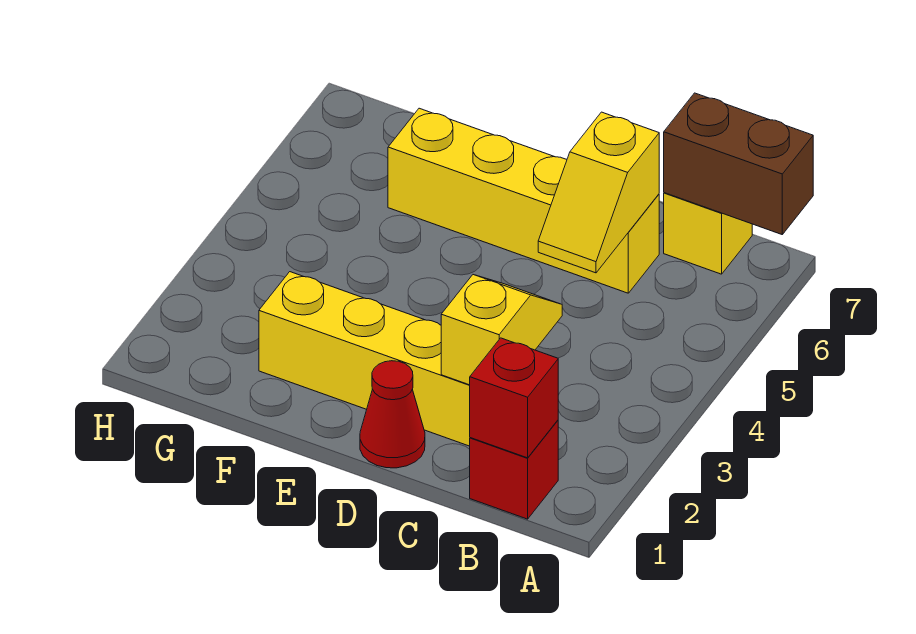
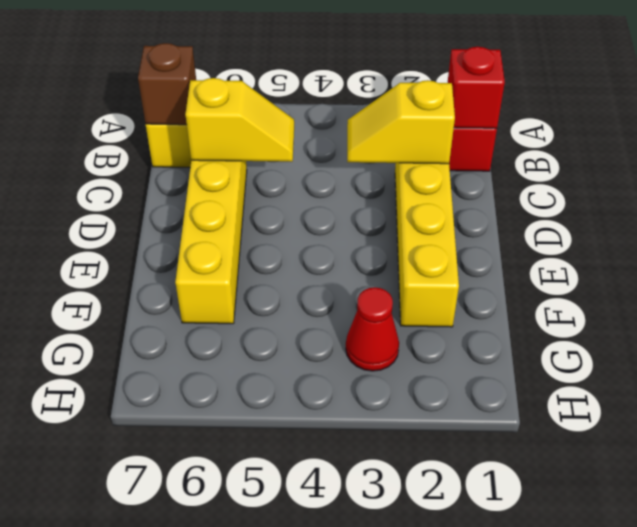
brown 1x2 brick [664,93,813,234] -> brown 1x1 brick [138,43,196,125]
red 1x1 cone [360,361,425,468] -> red 1x1 cone moved to [346,287,399,371]

